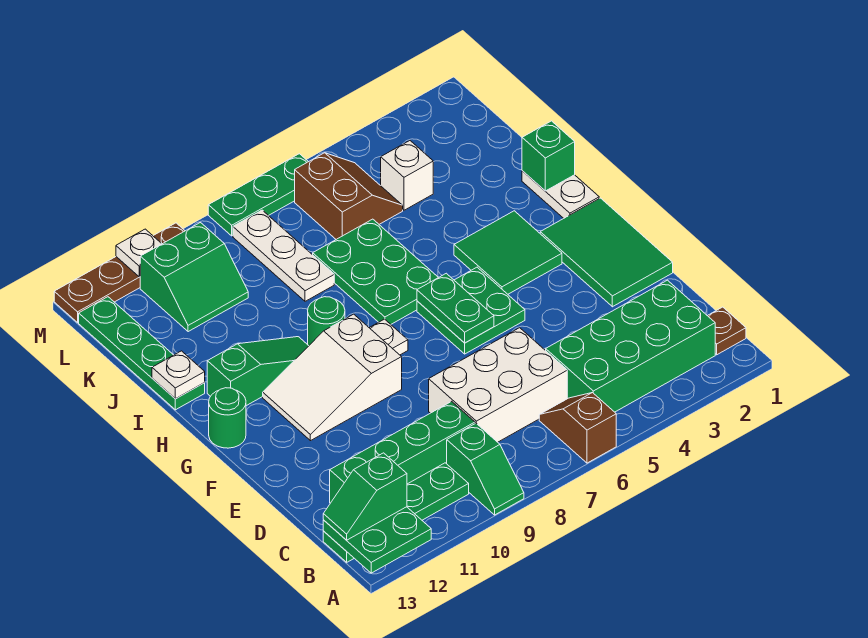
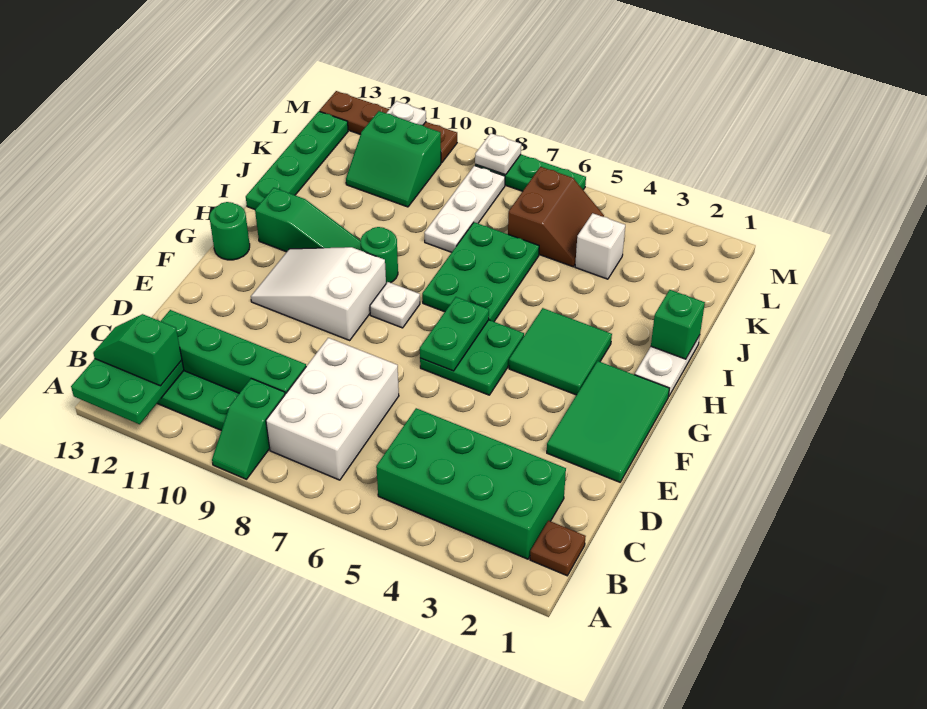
brown 1x2 slope [539,393,616,463] -> none
white 2x3 brick [429,328,567,442] -> white 2x3 brick turned to [266,338,399,480]
white 1x1 plate [152,351,205,399] -> white 1x1 plate moved to [475,133,521,175]

